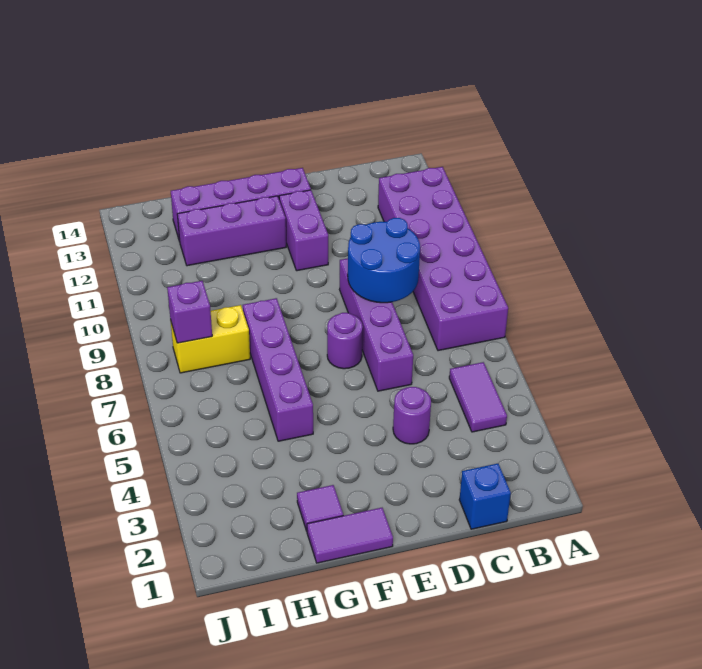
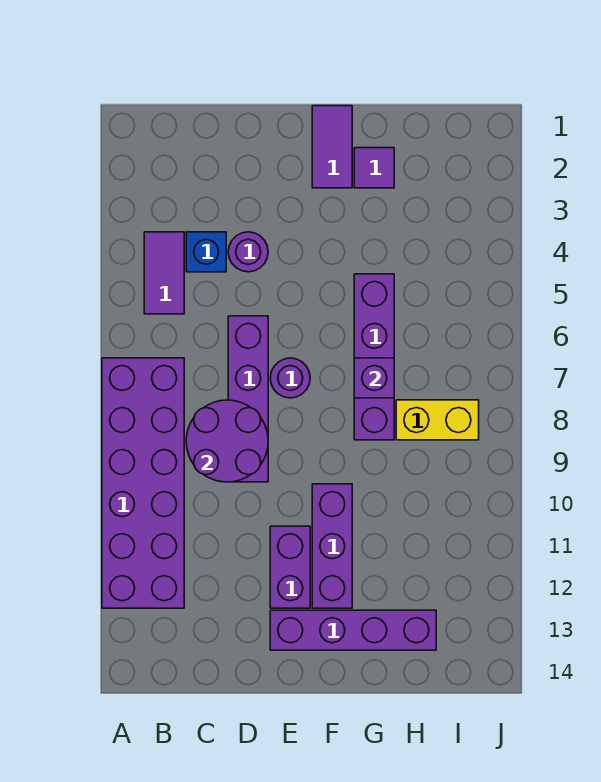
blue 1x1 brick [459,464,511,529] -> blue 1x1 brick moved to [186,232,226,272]
blue 2x2 round brick [348,218,420,303] -> purple 2x2 round brick [186,400,268,482]
purple 1x2 tile [307,508,393,563] -> purple 1x2 tile turned to [312,106,352,188]
purple 1x3 brick [177,196,286,266] -> purple 1x3 brick turned to [312,484,352,608]
purple 1x1 brick [167,281,212,343] -> purple 1x1 brick moved to [354,358,394,398]

